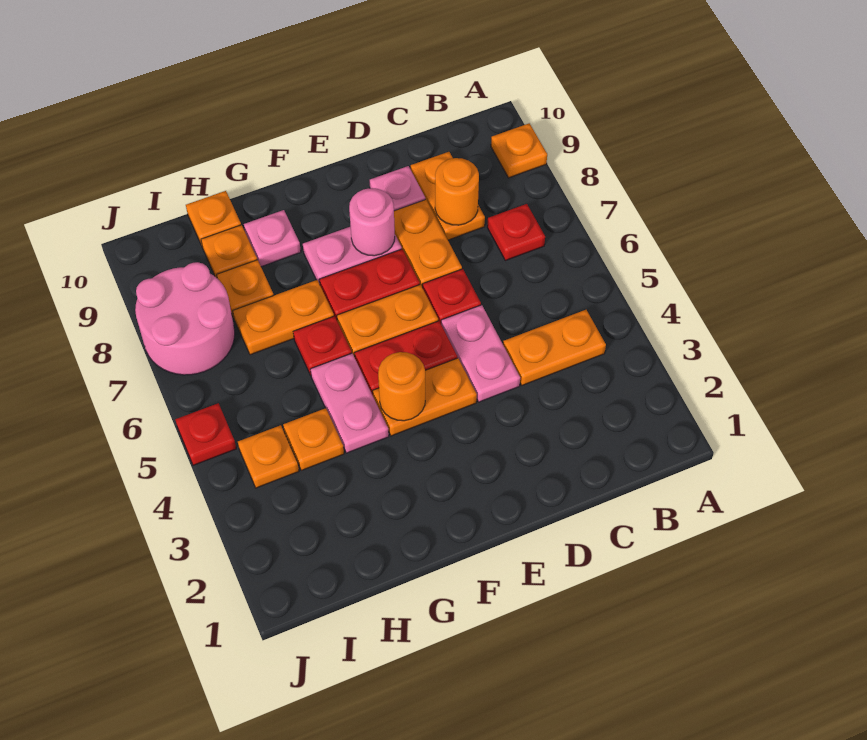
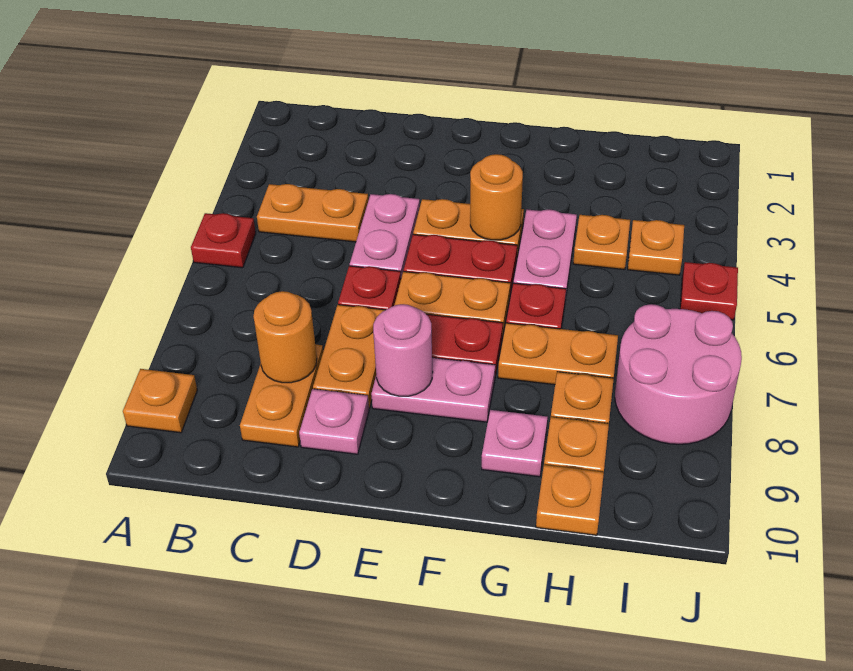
red 1x1 plate [487,204,545,260] -> red 1x1 plate moved to [191,213,256,268]

